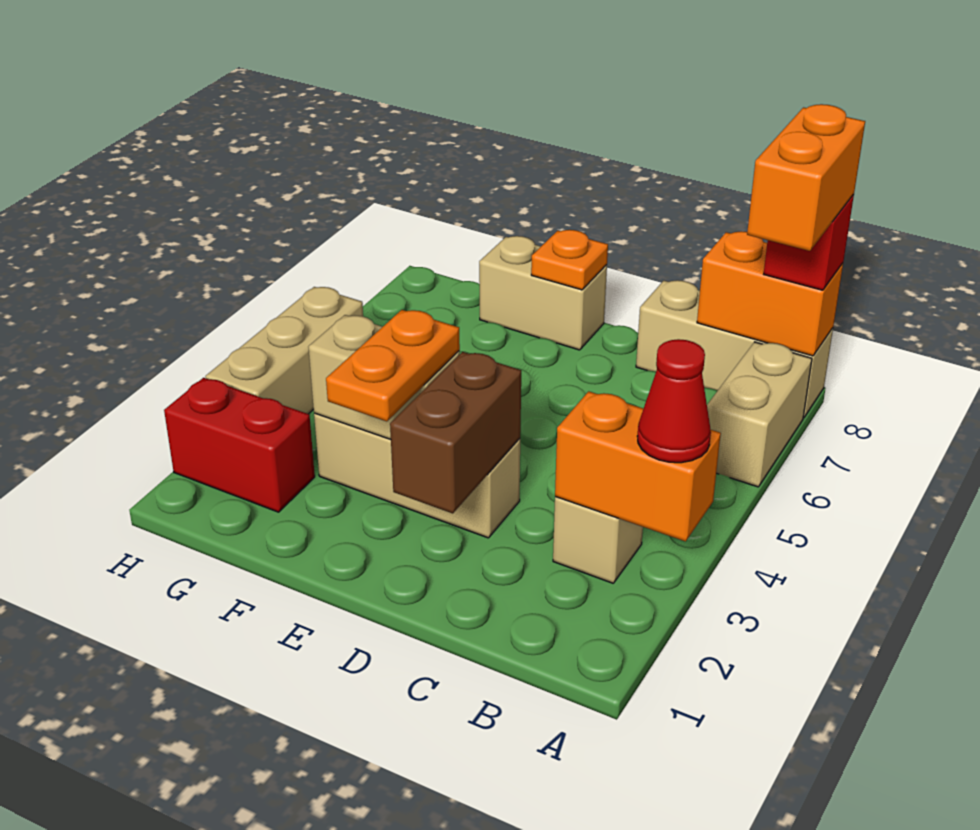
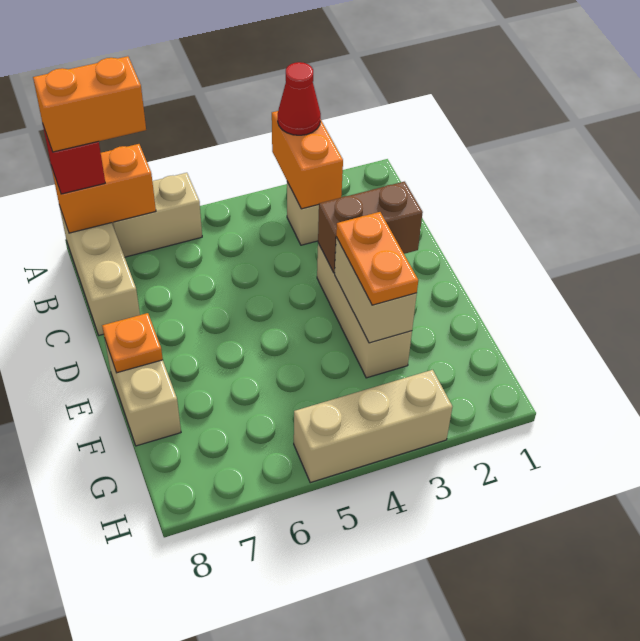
orange 1x2 brick [697,231,843,356] -> orange 1x2 brick turned to [52,144,156,233]
orange 1x2 plate [326,310,460,421] -> orange 1x2 plate turned to [336,212,418,305]
red 1x2 brick [164,378,315,512] -> none

